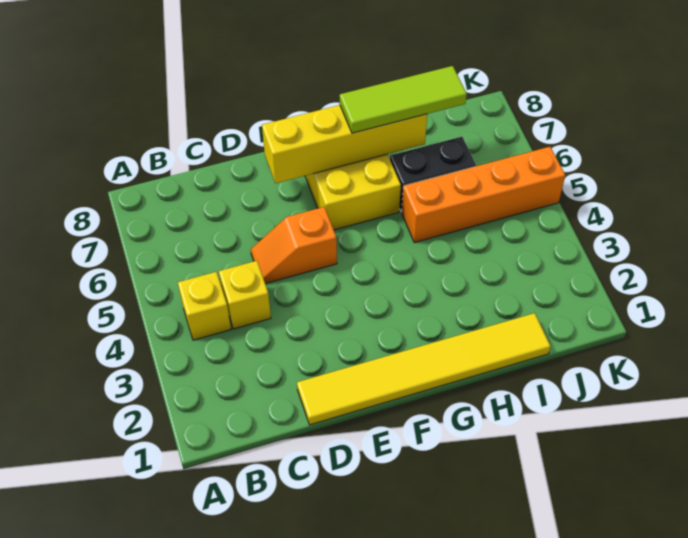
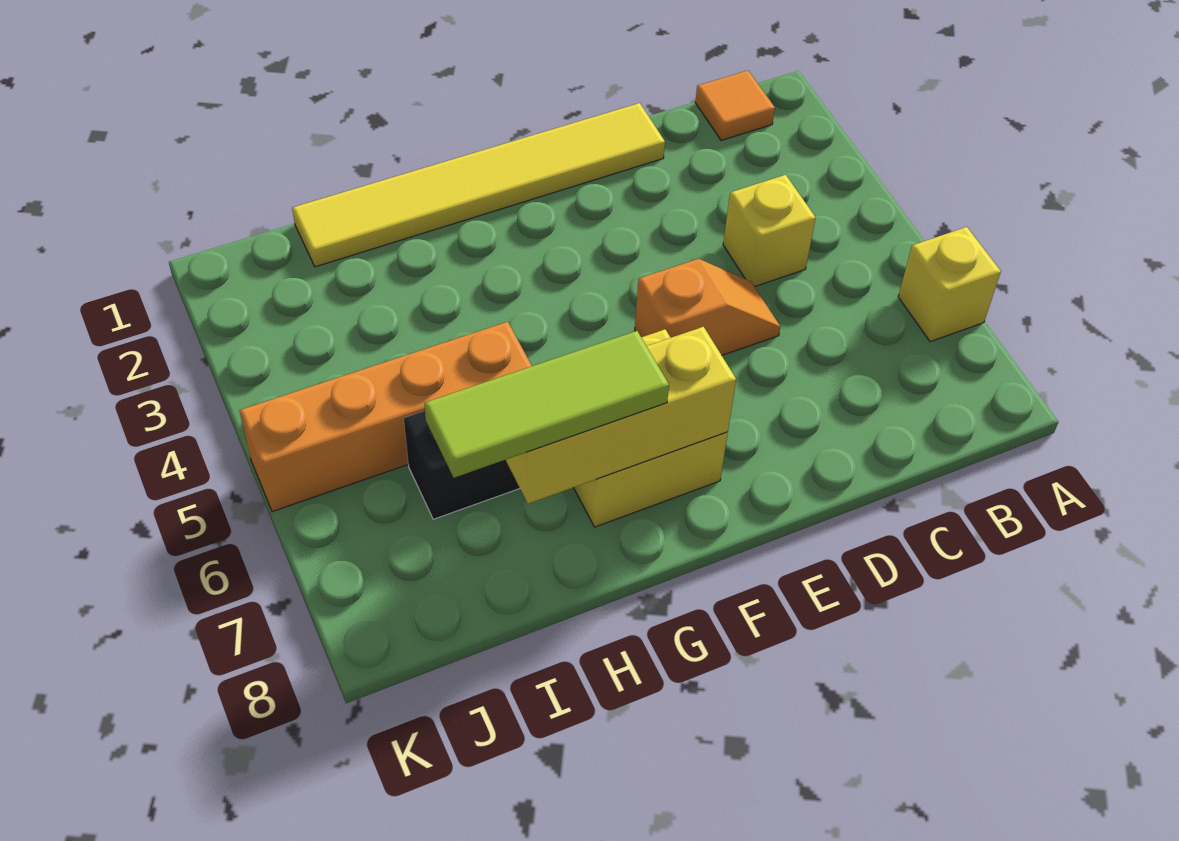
none -> orange 1x1 tile [695,71,775,140]
yellow 1x1 brick [178,272,231,340] -> yellow 1x1 brick moved to [898,227,1001,342]
yellow 1x4 brick [262,105,427,183] -> yellow 1x3 brick [506,327,736,504]

